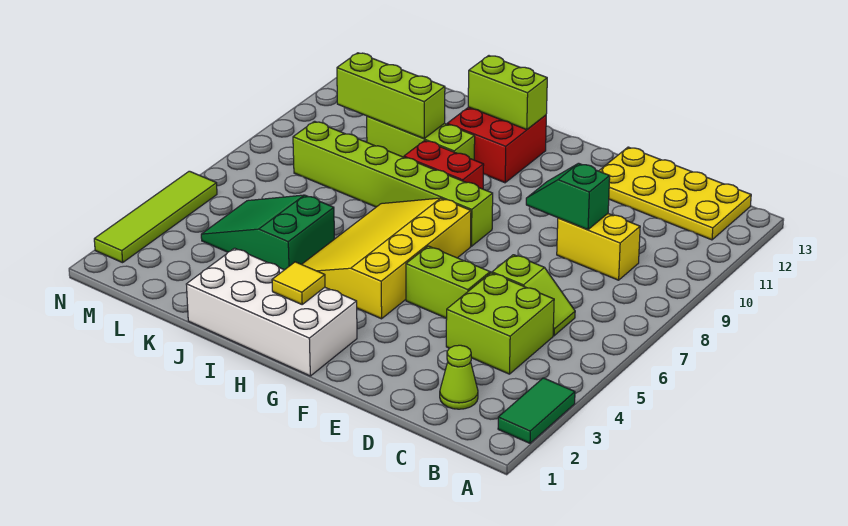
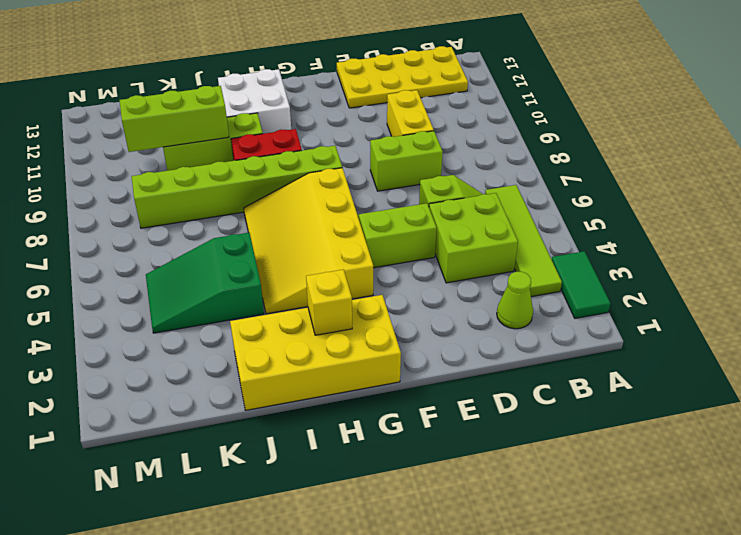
yellow 1x2 brick [557,214,640,280] -> yellow 1x2 brick turned to [387,90,434,137]
green 1x2 slope [526,163,610,230] -> none
white 2x4 brick [186,248,357,376] -> yellow 2x4 brick [230,295,401,410]
yellow 1x1 tile [272,262,325,304] -> yellow 1x1 brick [306,270,352,335]
red 2x2 brick [447,107,546,183] -> white 2x2 brick [218,69,291,134]
lime 1x2 brick [468,56,547,129] -> lime 1x2 brick moved to [370,131,443,191]
lime 1x4 tile [94,171,217,263] -> lime 1x4 tile moved to [485,185,562,297]

